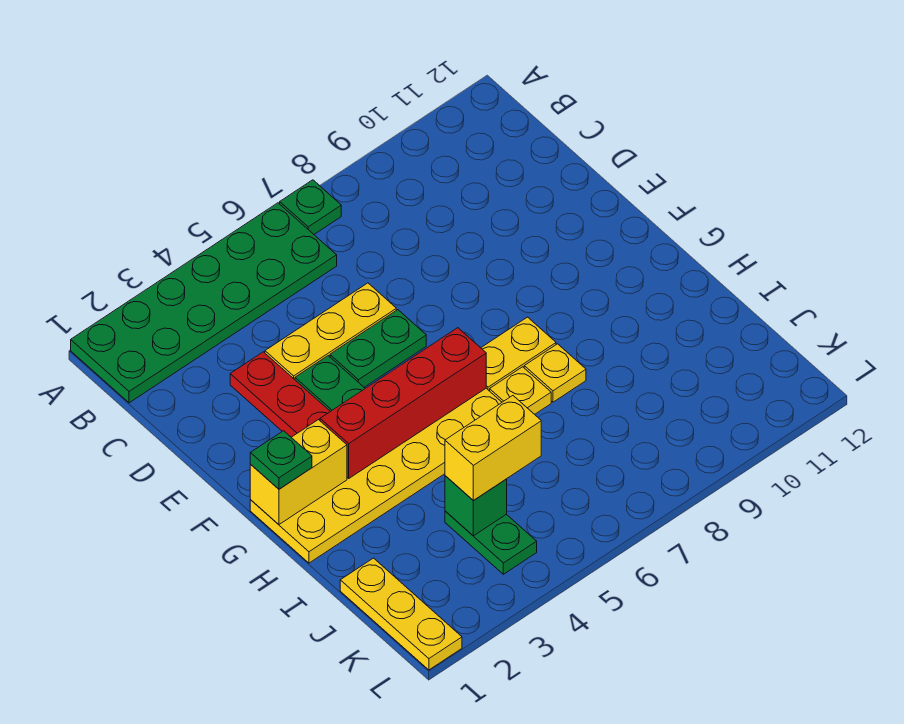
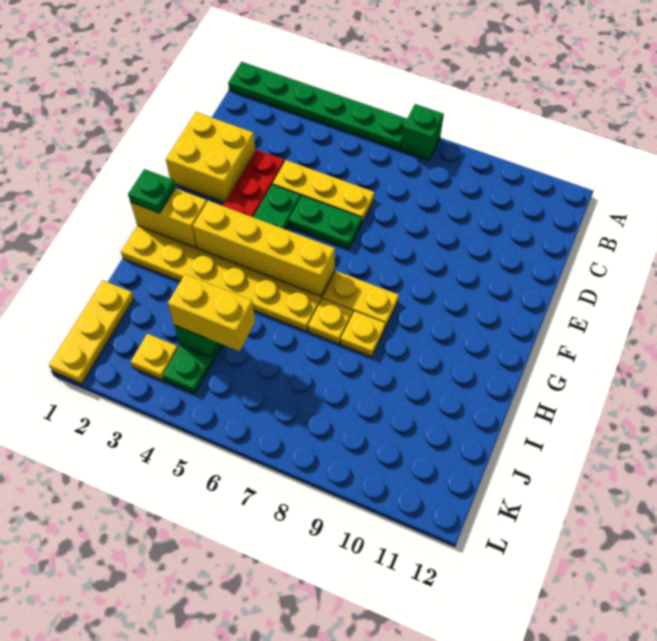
green 2x6 plate [71,203,337,403] -> green 1x6 plate [228,62,407,150]
green 1x1 plate [280,180,341,234] -> green 1x1 brick [401,104,444,160]
none -> yellow 2x2 brick [166,112,255,203]
red 1x4 brick [320,328,486,478] -> yellow 1x4 brick [193,200,335,296]
none -> yellow 1x1 plate [131,334,178,380]

